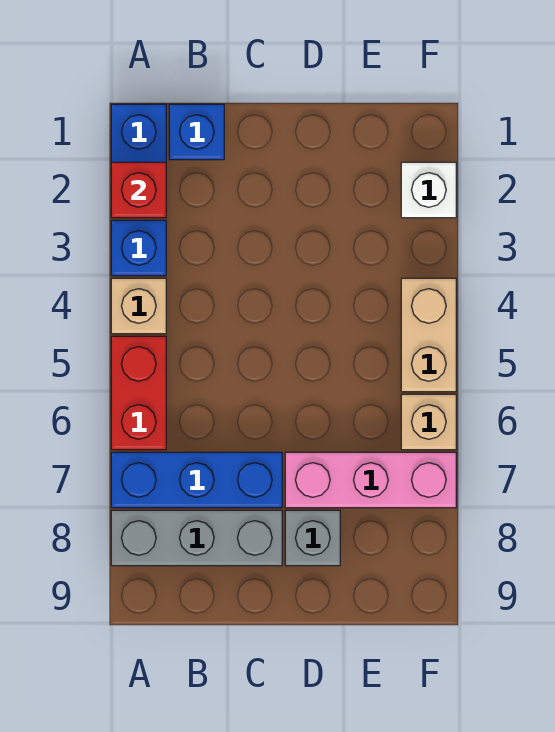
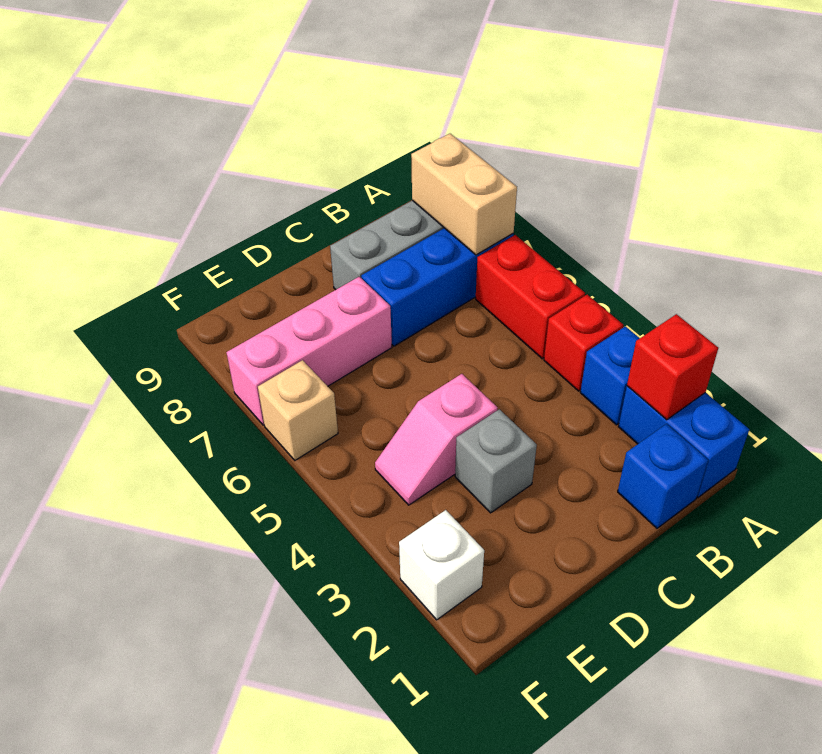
tan 1x1 brick [111,278,166,334] -> red 1x1 brick [544,295,623,391]
none -> pink 1x2 slope [375,374,497,505]
grey 1x1 brick [285,510,340,566] -> grey 1x1 brick moved to [455,409,537,513]
tan 1x2 brick [401,278,456,392] -> tan 1x2 brick moved to [411,134,517,255]

